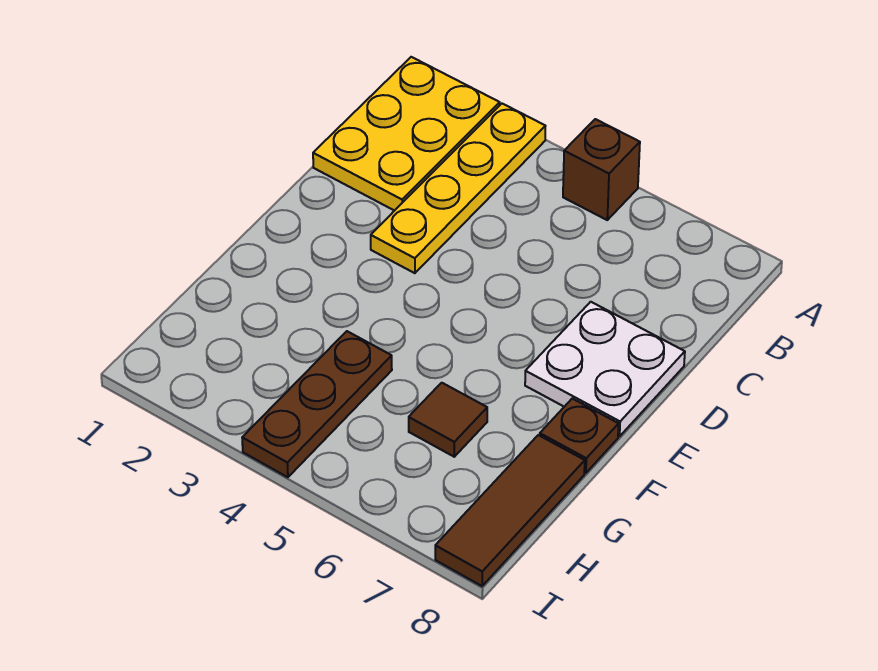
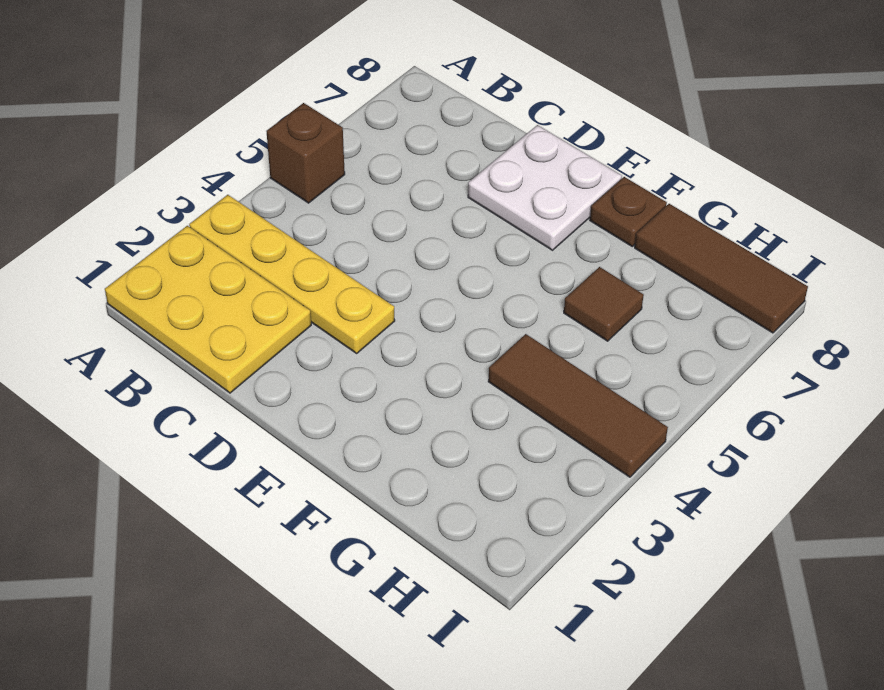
brown 1x3 plate [242,331,392,477] -> brown 1x3 tile [488,334,668,477]

